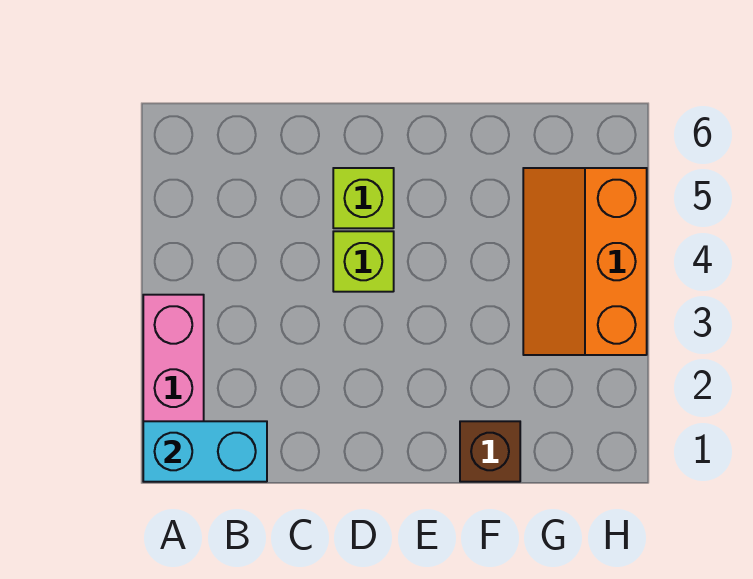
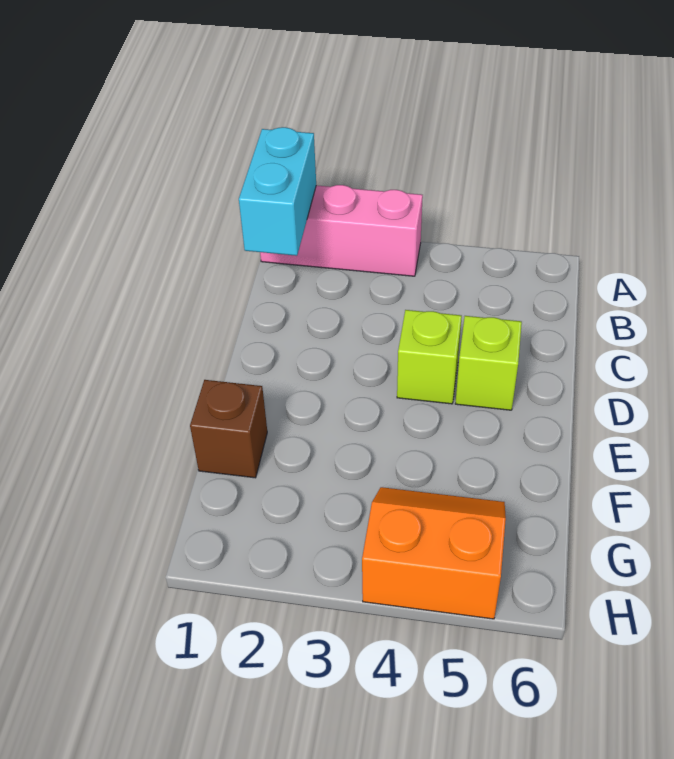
orange 2x3 slope [523,168,647,355] -> orange 2x2 slope [362,487,506,619]

